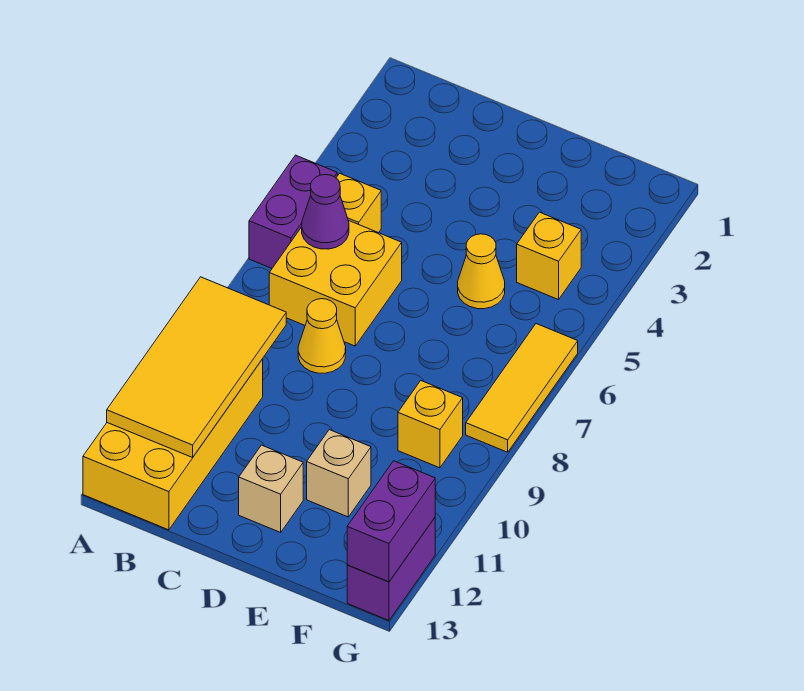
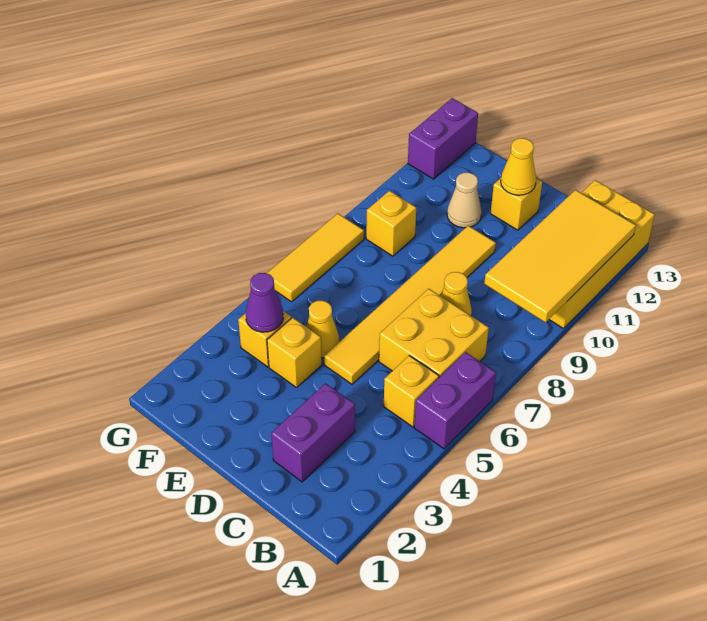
purple 1x1 cone [302,175,349,249] -> purple 1x1 cone moved to [246,273,283,332]
none -> yellow 1x6 tile [324,226,496,384]
tan 1x1 brick [239,445,303,532] -> yellow 1x1 brick [491,178,542,230]
none -> yellow 1x1 cone [501,138,536,195]
none -> yellow 1x1 brick [267,318,322,388]
tan 1x1 brick [307,430,371,517] -> tan 1x1 cone [447,172,482,228]
purple 1x2 brick [347,461,435,582] -> purple 1x2 brick moved to [271,383,355,482]

